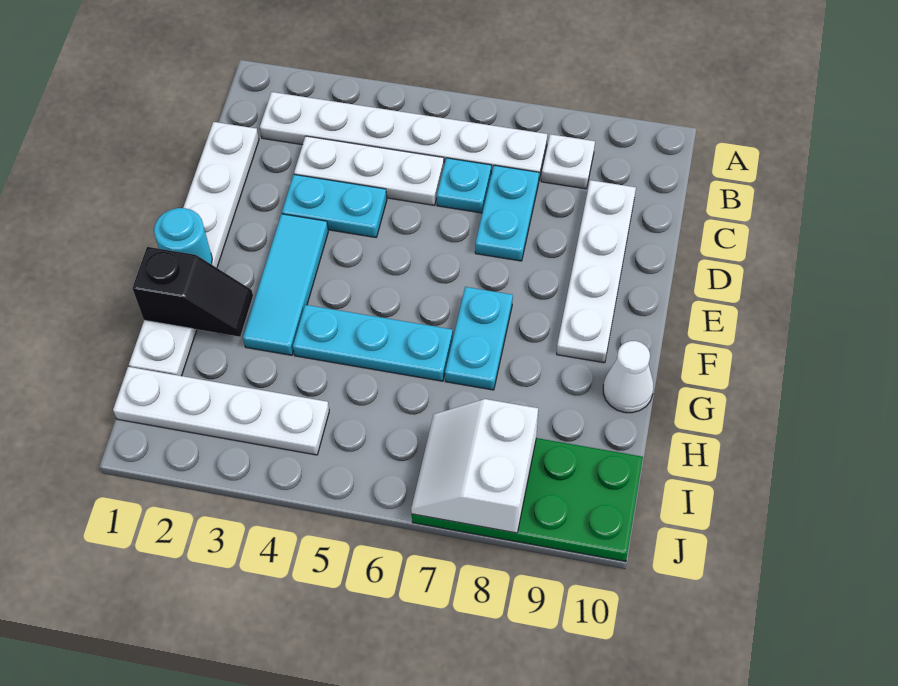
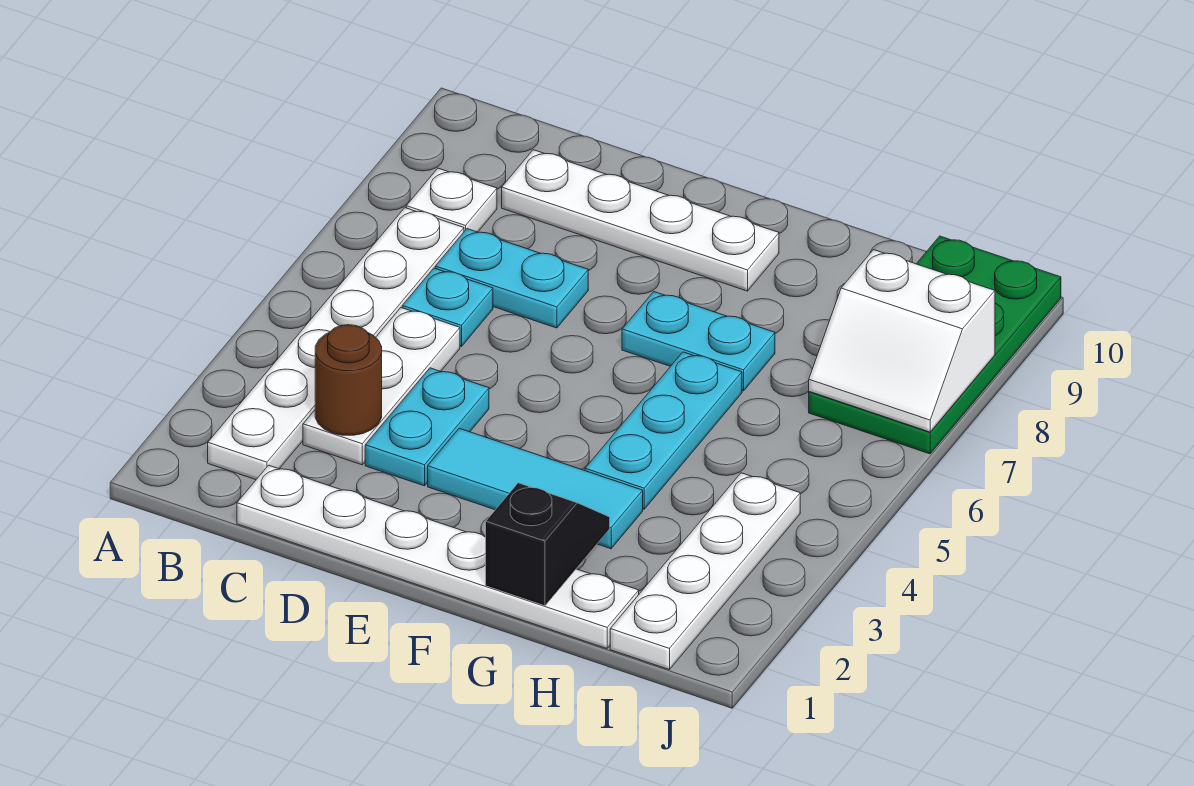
none -> brown 1x1 round brick [315,325,382,435]
cyan 1x1 round brick [154,208,212,264] -> none
white 1x1 cone [603,341,654,413] -> none

